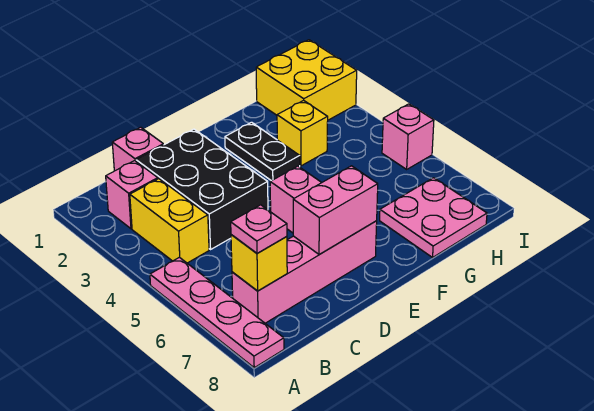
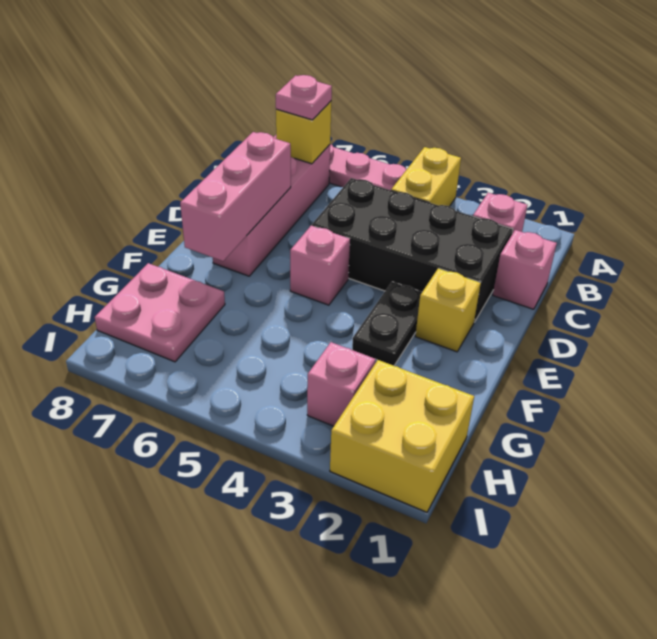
yellow 1x2 brick [130,179,209,263] -> yellow 1x2 brick turned to [391,147,461,206]
black 2x3 brick [136,129,268,249] -> black 2x4 brick [312,178,513,322]
pink 1x2 brick [293,166,378,255] -> pink 1x3 brick [180,132,291,261]
black 1x2 plate [225,122,300,181] -> black 1x2 plate turned to [352,282,422,366]
yellow 1x1 brick [277,100,328,166] -> yellow 1x1 brick moved to [415,268,481,352]
pink 1x1 brick [382,104,434,169] -> pink 1x1 brick moved to [307,342,375,426]

